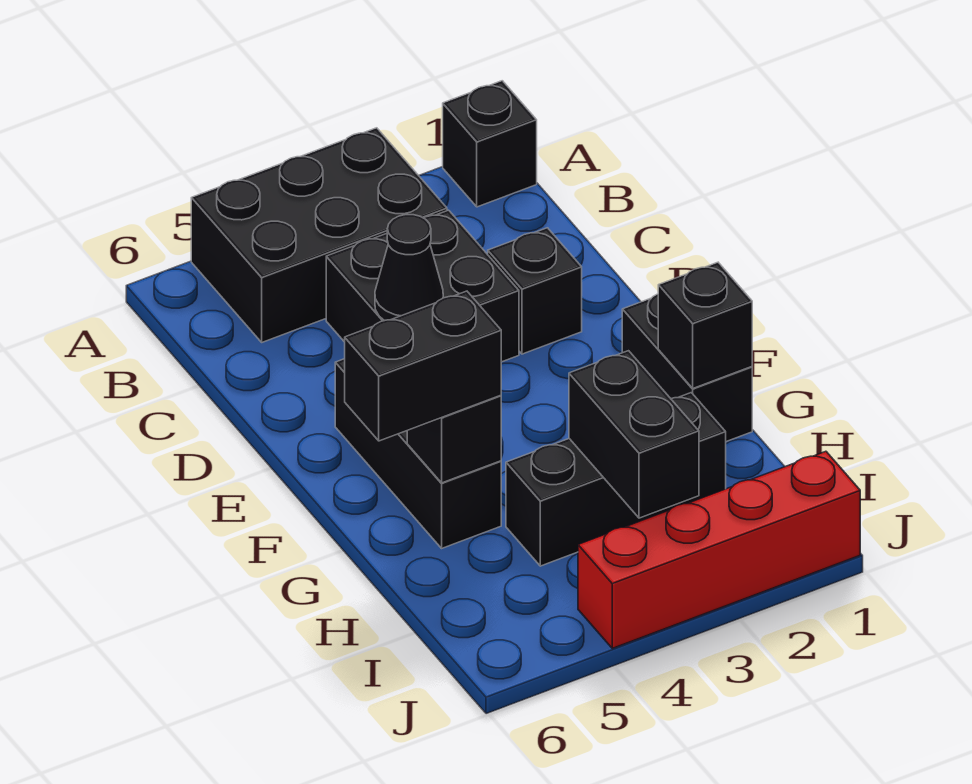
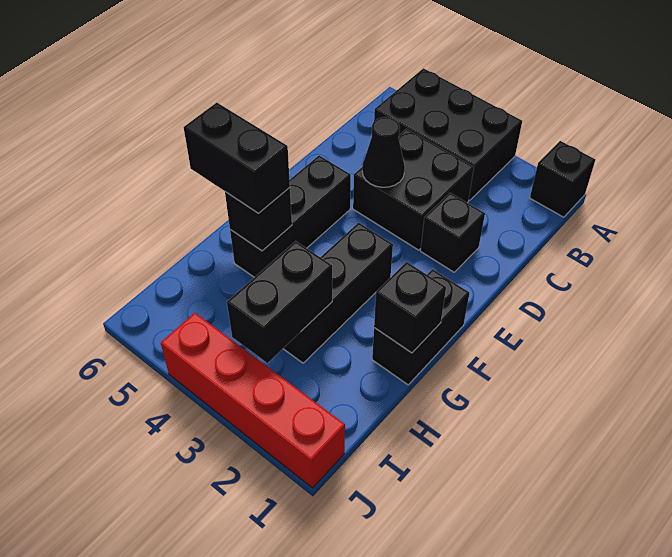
black 1x3 brick [506,393,726,566] -> black 1x3 brick turned to [283,223,393,363]

